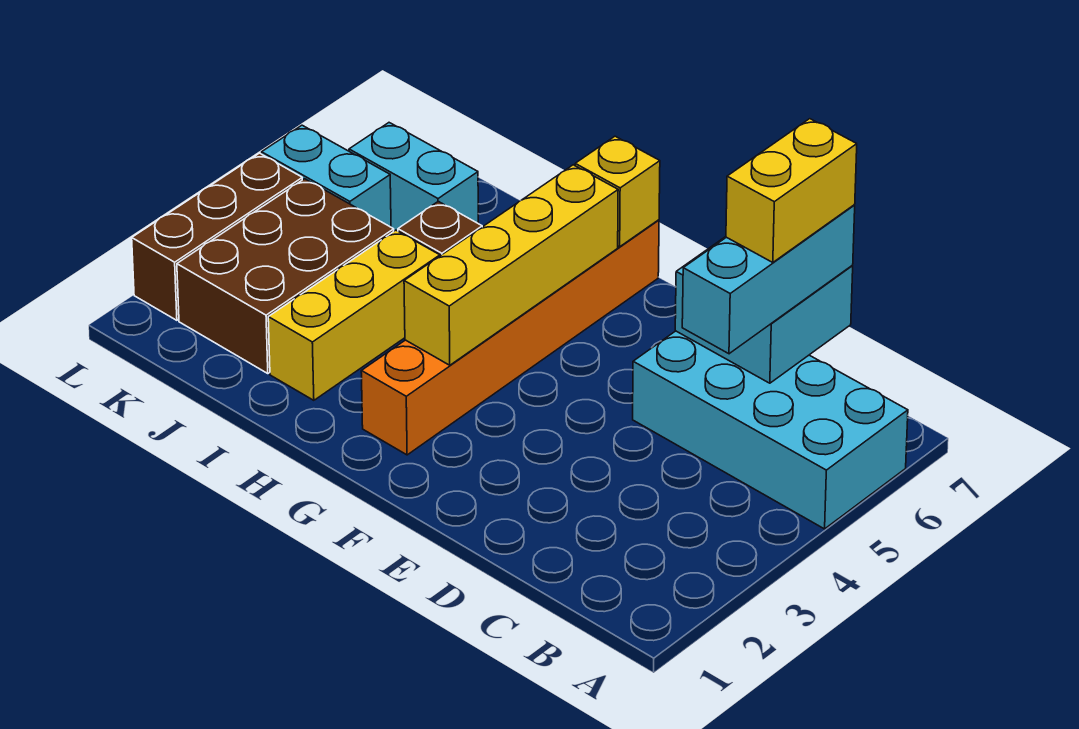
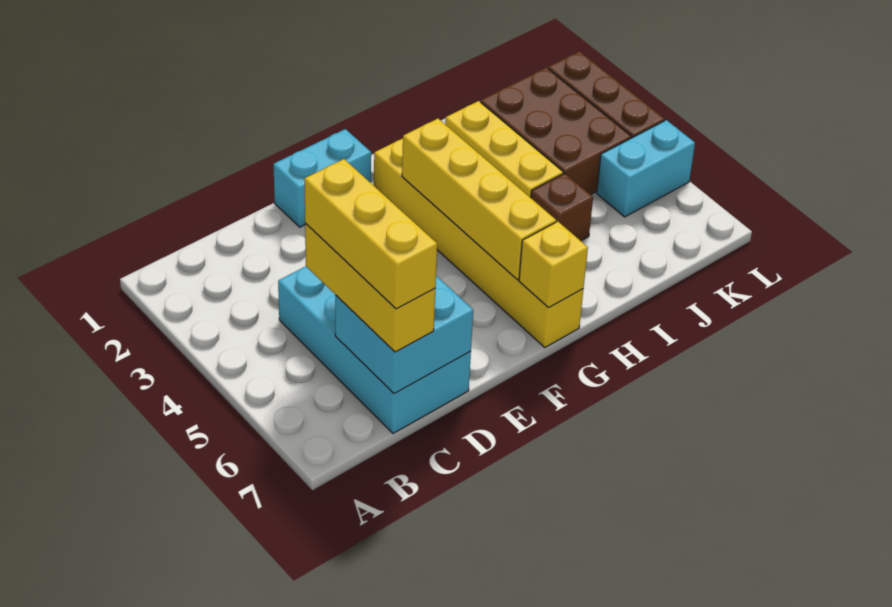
cyan 2x4 brick [633,331,908,529] -> cyan 2x4 brick turned to [278,266,471,433]
cyan 1x3 brick [682,205,855,354] -> yellow 1x3 brick [305,223,435,352]
yellow 1x2 brick [726,119,857,263] -> yellow 1x3 brick [304,159,437,309]
orange 1x6 brick [361,220,659,455] -> yellow 1x6 brick [374,138,583,348]
cyan 1x2 brick [349,123,478,231] -> cyan 1x2 brick moved to [273,129,371,227]

